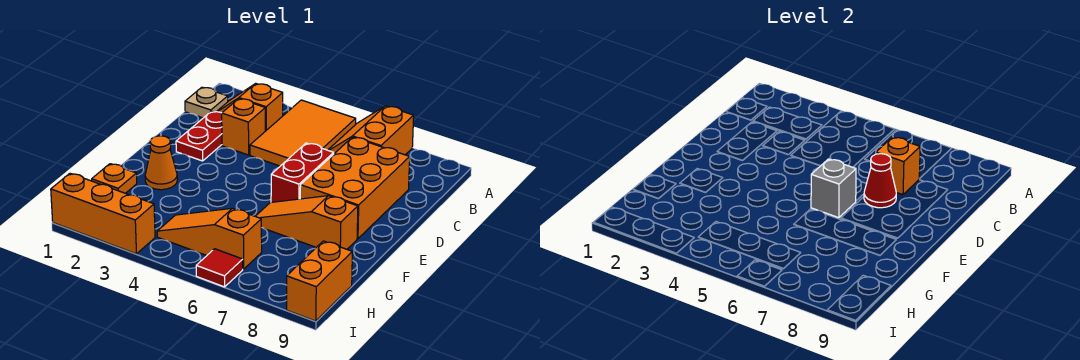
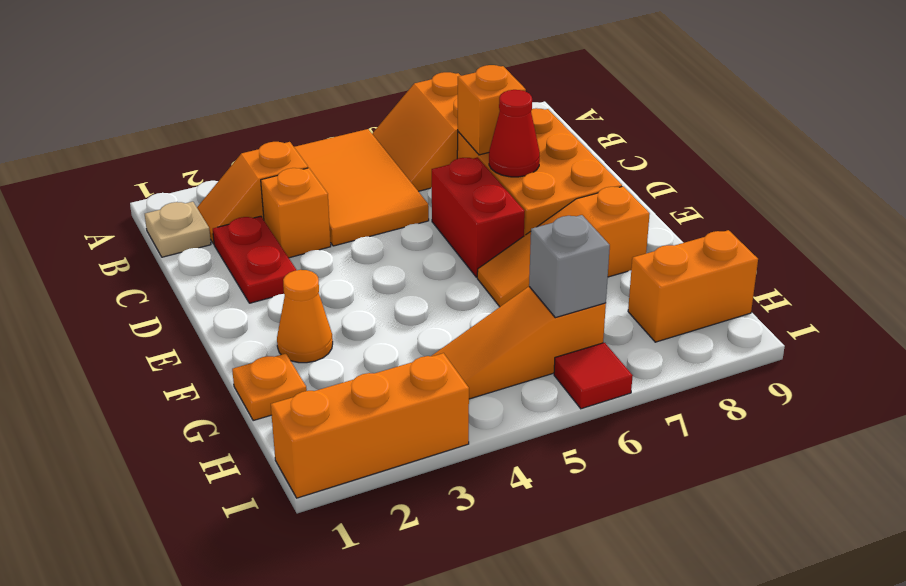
grey 1x1 brick [811,159,856,218] -> grey 1x1 brick moved to [529,215,610,318]
orange 1x2 brick [287,241,352,321] -> orange 1x2 brick turned to [628,230,758,342]

